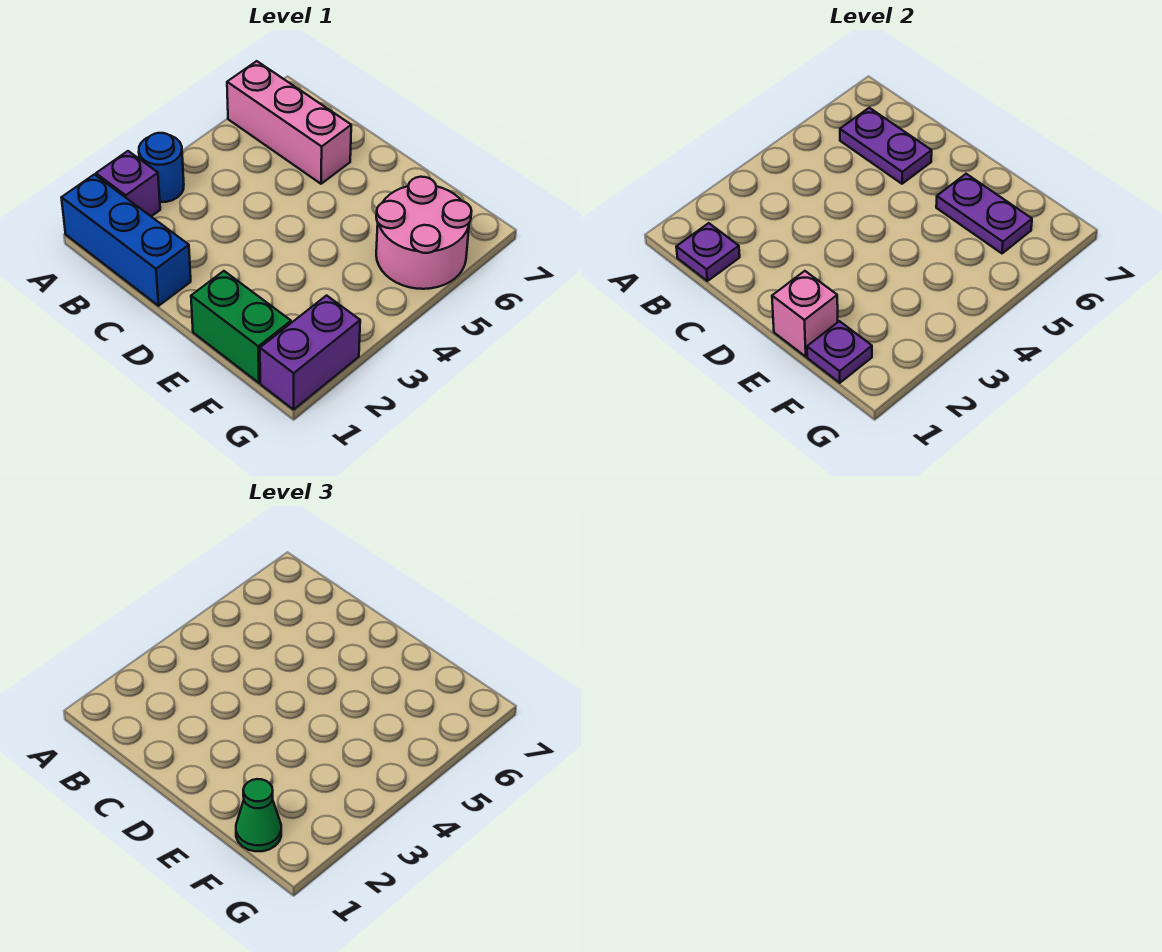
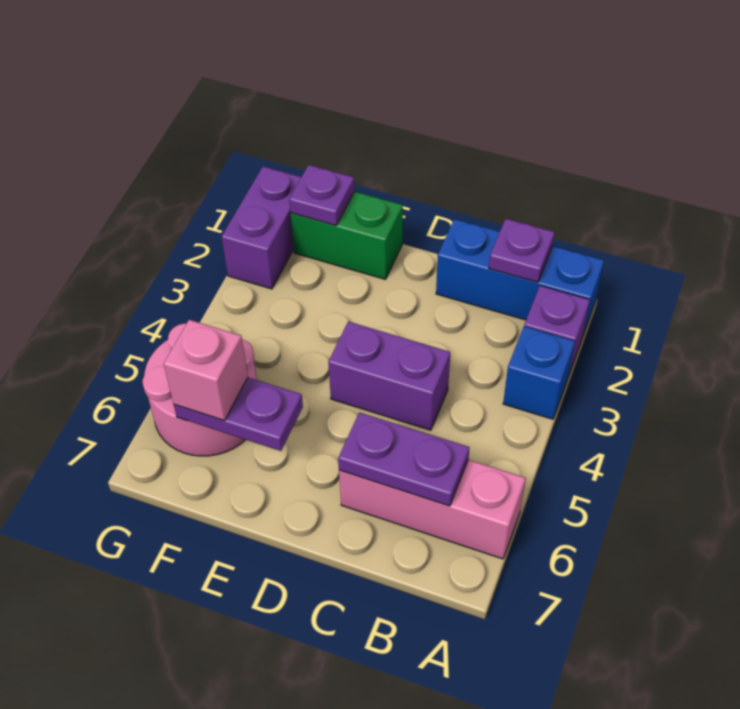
blue 1x1 round brick [139,133,184,202] -> blue 1x1 brick [503,326,575,419]
none -> purple 1x2 brick [328,322,450,430]
pink 1x1 brick [772,271,838,357] -> pink 1x1 brick moved to [164,320,248,421]
green 1x1 cone [236,779,281,851] -> none

